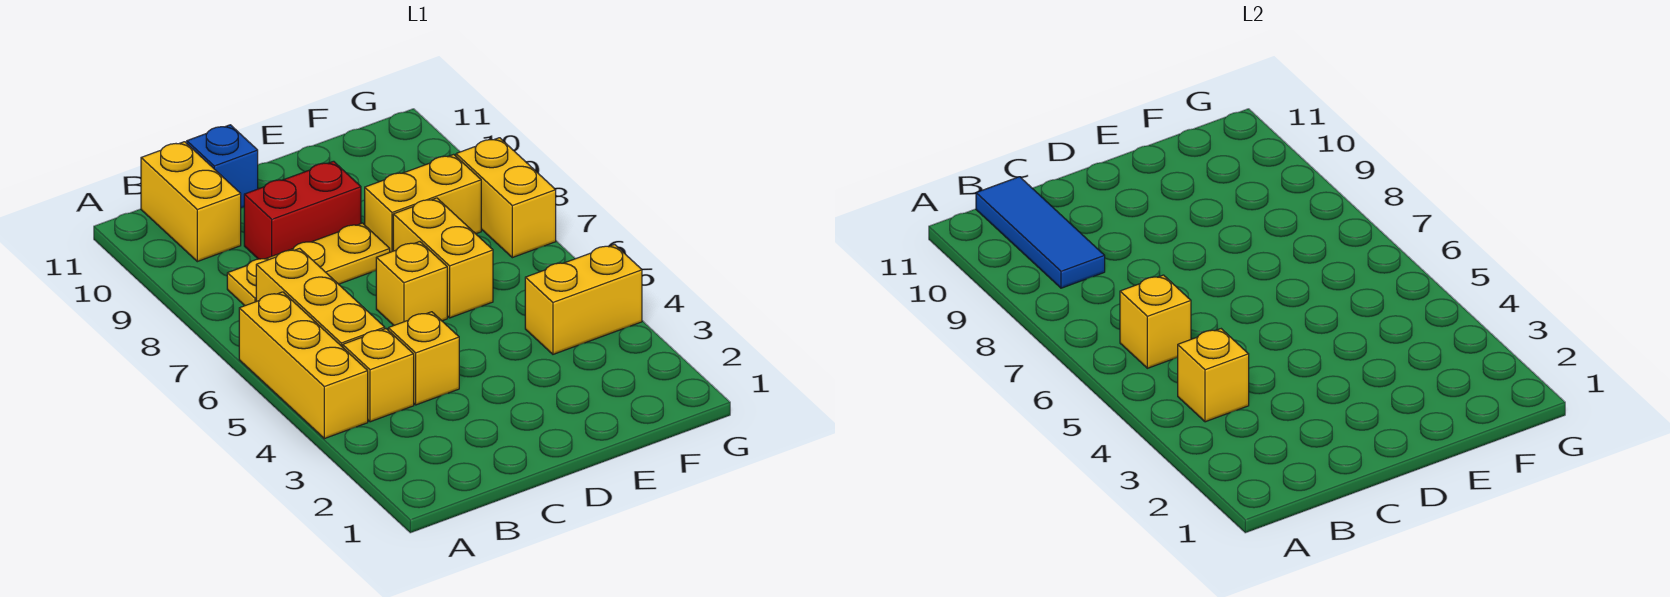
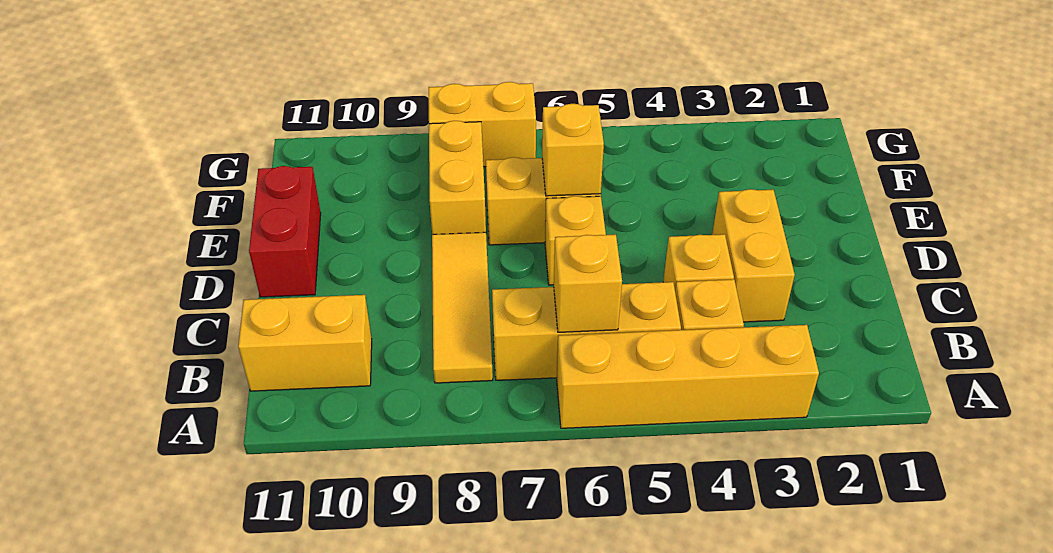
yellow 1x3 brick [239,292,368,439] -> yellow 1x4 brick [557,325,819,428]
yellow 1x1 brick [1178,329,1249,422] -> yellow 1x1 brick moved to [542,104,604,196]
yellow 1x3 plate [227,223,390,306] -> yellow 1x3 tile [432,232,493,383]
blue 1x3 tile [976,177,1105,288] -> none
red 1x2 brick [244,161,361,259] -> red 1x2 brick moved to [249,166,321,297]
blue 1x1 brick [187,125,258,208] -> none
yellow 1x2 brick [525,244,642,354] -> yellow 1x2 brick moved to [712,189,795,322]

